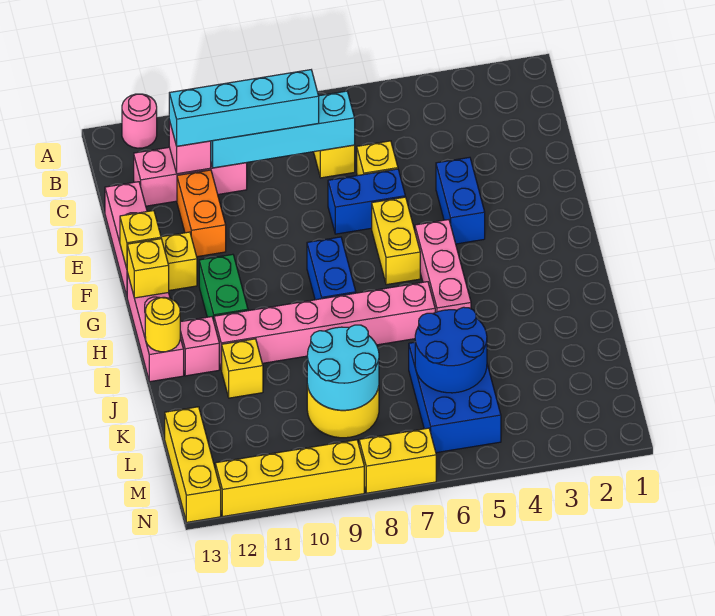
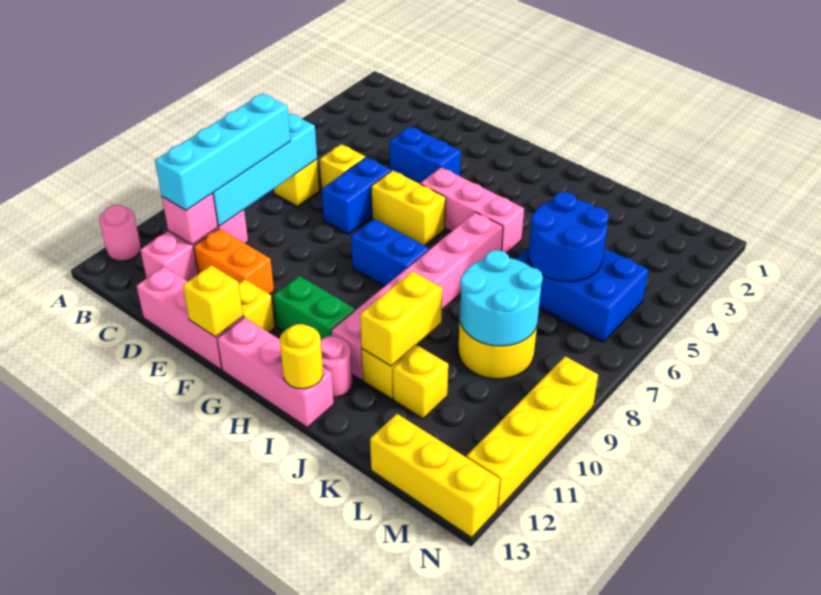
yellow 1x1 brick [127,239,169,298] -> yellow 1x1 brick moved to [393,346,448,418]
pink 1x1 brick [180,317,219,376] -> pink 1x1 round brick [320,336,352,397]
yellow 1x2 brick [359,428,436,493] -> yellow 1x2 brick moved to [360,271,442,366]

